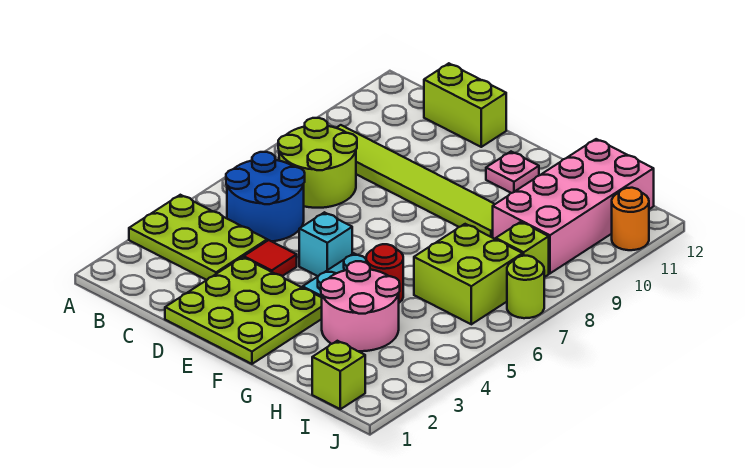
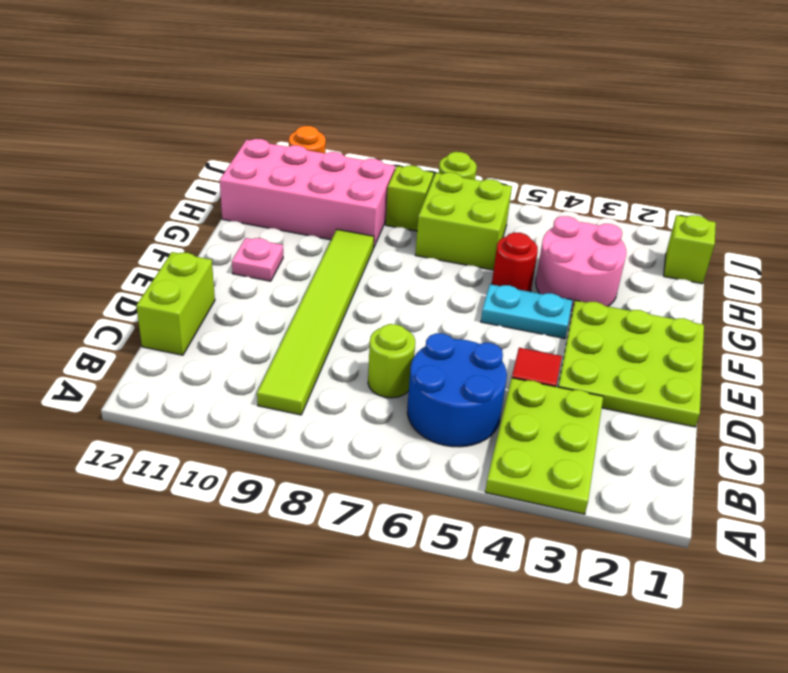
lime 2x2 round brick [278,118,357,208] -> lime 1x1 round brick [368,324,415,398]
cyan 1x1 brick [299,212,352,276] -> none

